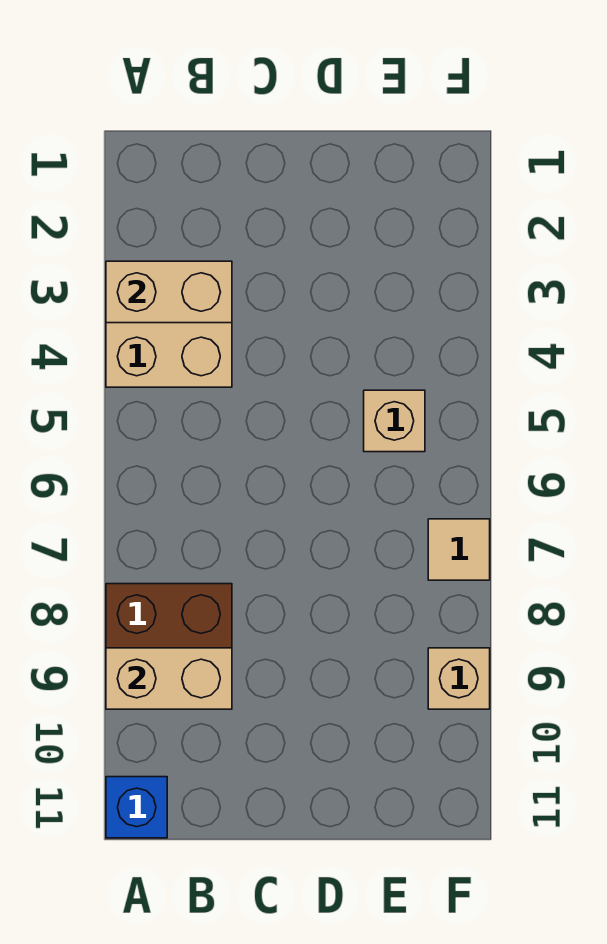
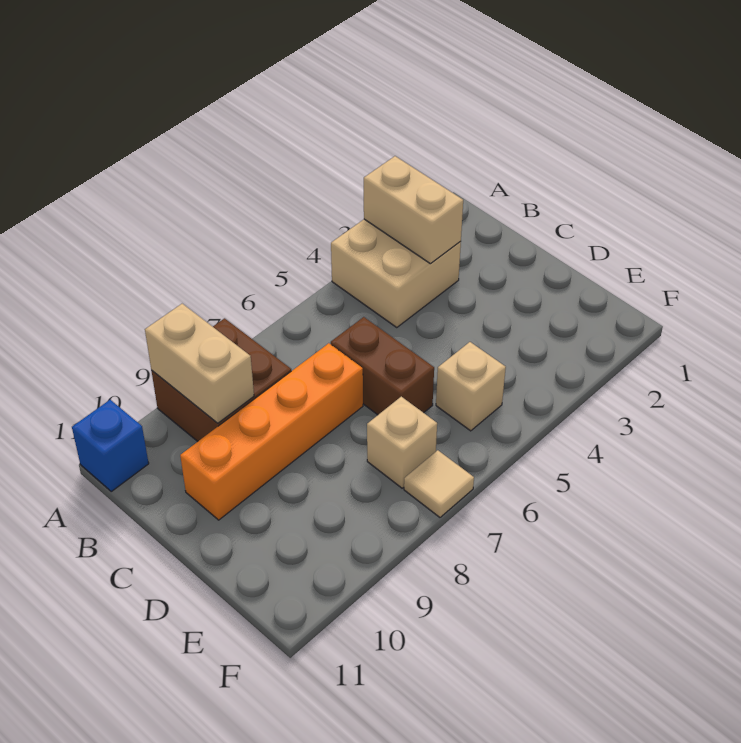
none -> brown 1x2 brick [331,317,434,415]
none -> orange 1x4 brick [180,343,363,520]
tan 1x1 brick [428,648,490,709] -> tan 1x1 brick moved to [367,397,437,488]

